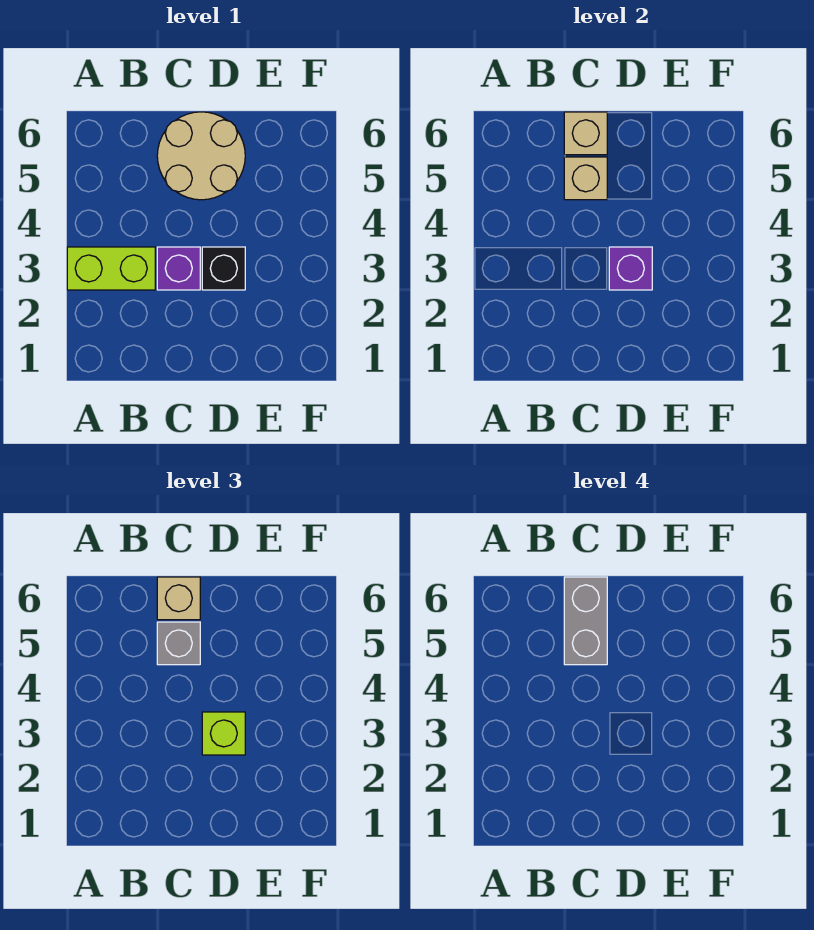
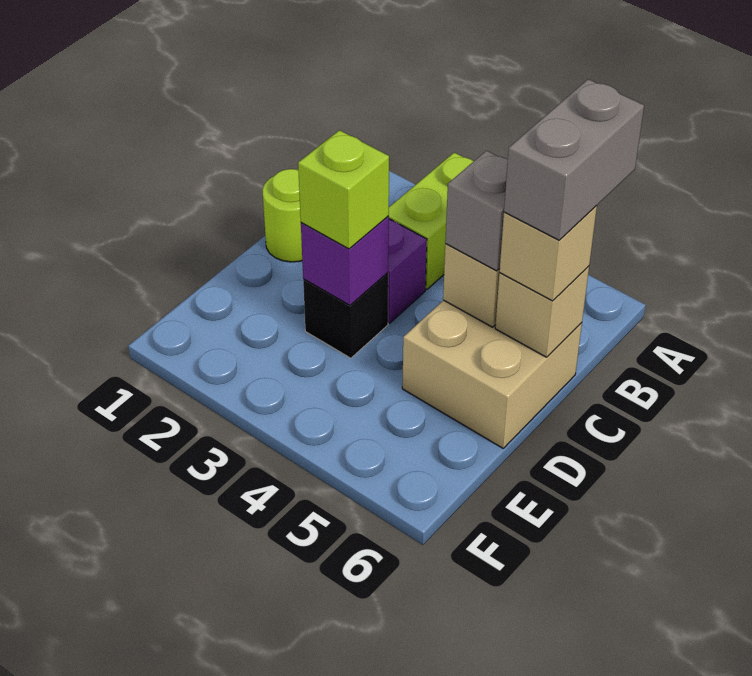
none -> lime 1x1 round brick [262,169,302,262]
tan 2x2 round brick [157,112,245,200] -> tan 2x2 brick [402,300,582,448]
grey 1x2 brick [564,577,607,665] -> grey 1x2 brick turned to [504,79,644,240]

